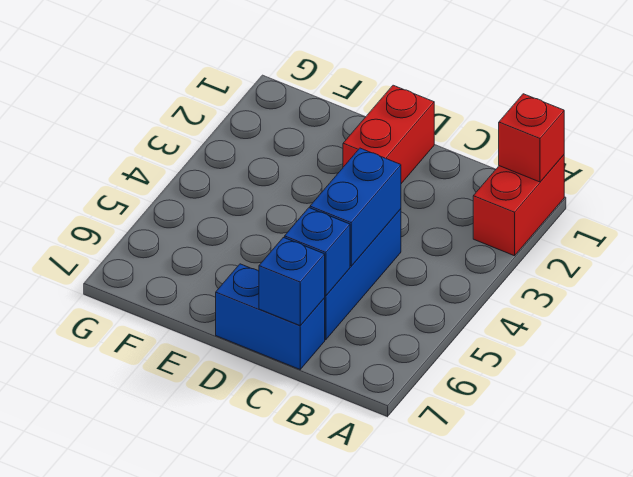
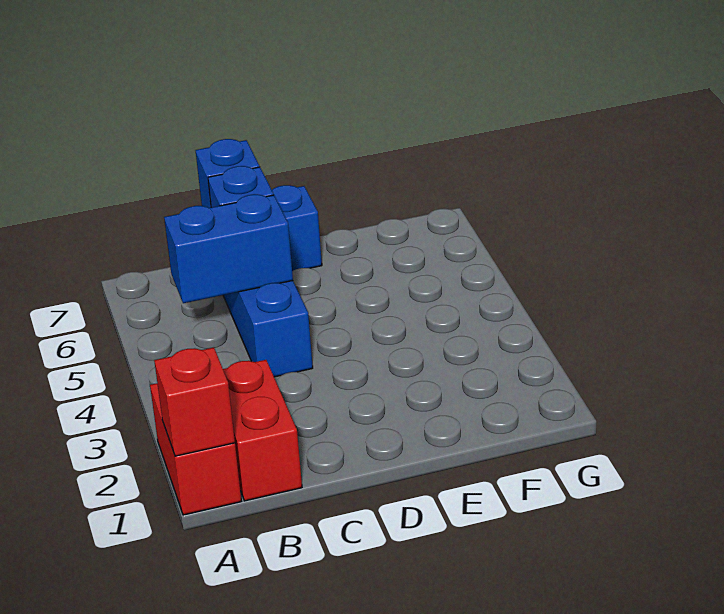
blue 1x2 brick [310,148,401,266] -> blue 1x2 brick turned to [164,194,293,303]
red 1x2 brick [343,85,434,184] -> red 1x2 brick moved to [223,360,302,501]

